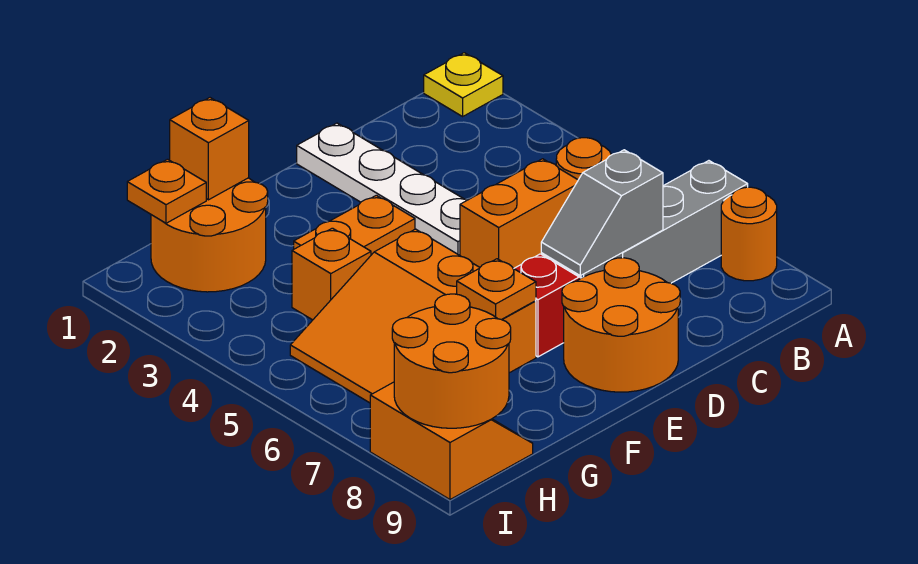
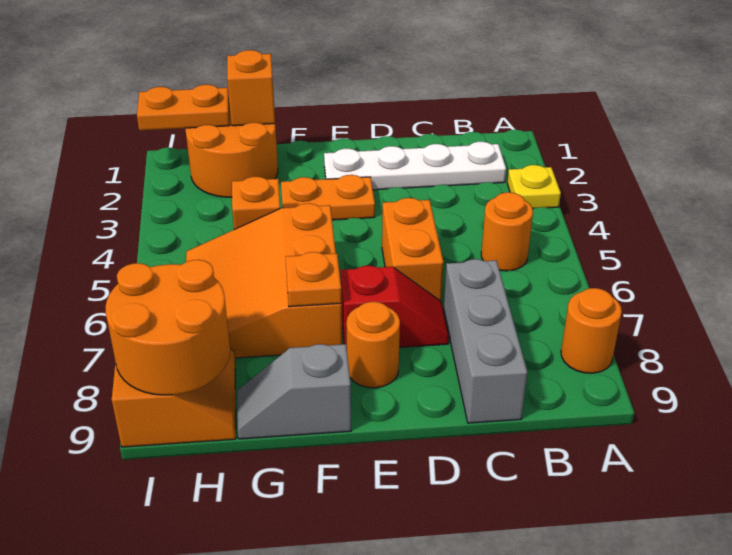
yellow 1x1 plate [424,53,503,116] -> yellow 1x1 plate moved to [507,165,561,209]
grey 1x3 brick [584,161,748,283] -> grey 1x3 brick turned to [444,259,527,423]
orange 1x2 brick [460,159,578,268] -> orange 1x2 brick turned to [382,198,444,301]
grey 1x2 slope [541,150,663,276] -> grey 1x2 slope moved to [237,344,351,439]
white 1x4 plate [297,123,467,255] -> white 1x4 plate turned to [324,142,506,190]
orange 2x2 round brick [562,258,680,392] -> orange 1x1 round brick [346,302,400,388]
orange 1x1 plate [127,159,206,223] -> orange 1x2 plate [137,85,229,130]

